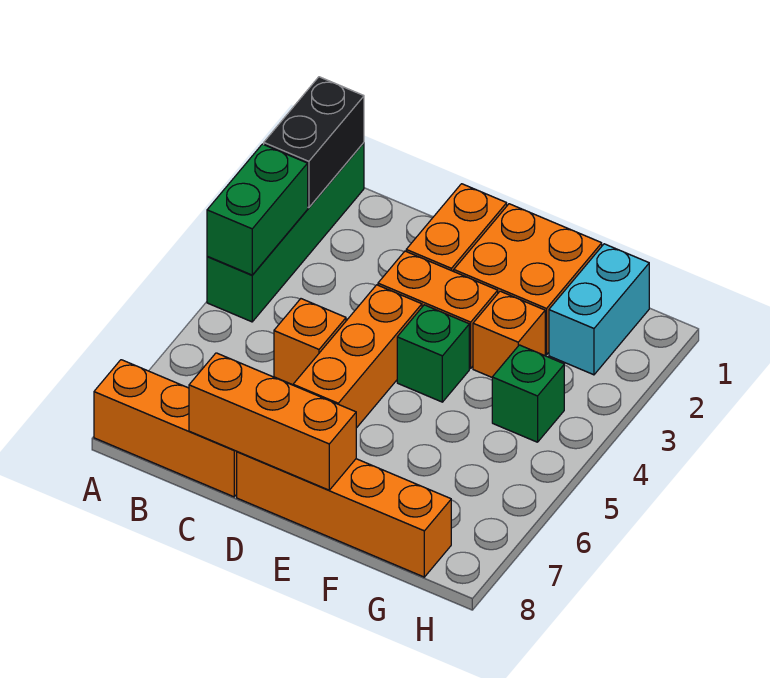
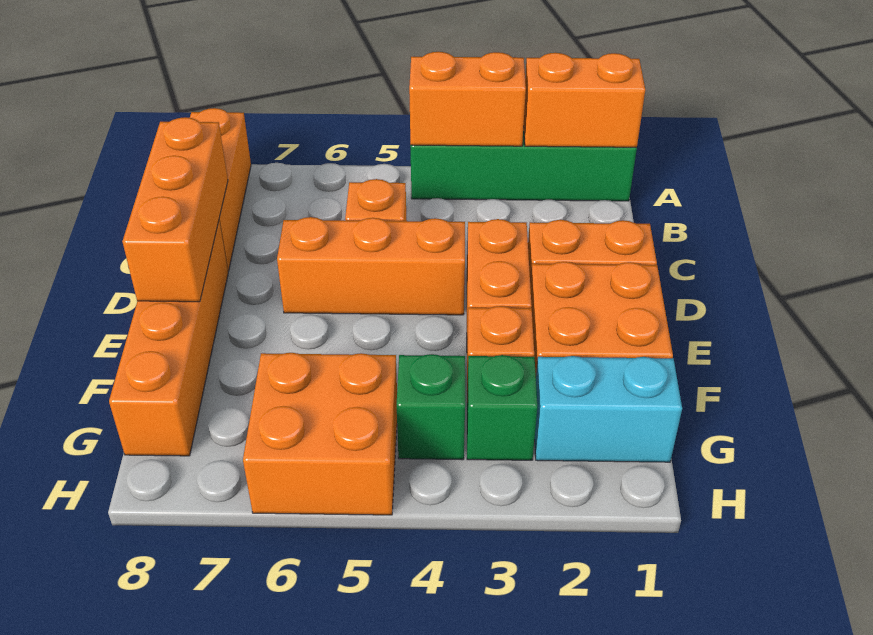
black 1x2 brick [264,77,364,208] -> orange 1x2 brick [524,53,645,147]
green 1x2 brick [207,144,308,275] -> orange 1x2 brick [409,52,526,146]
green 1x1 brick [397,305,469,402] -> green 1x1 brick moved to [467,355,537,460]
none -> orange 2x2 brick [243,353,397,515]

